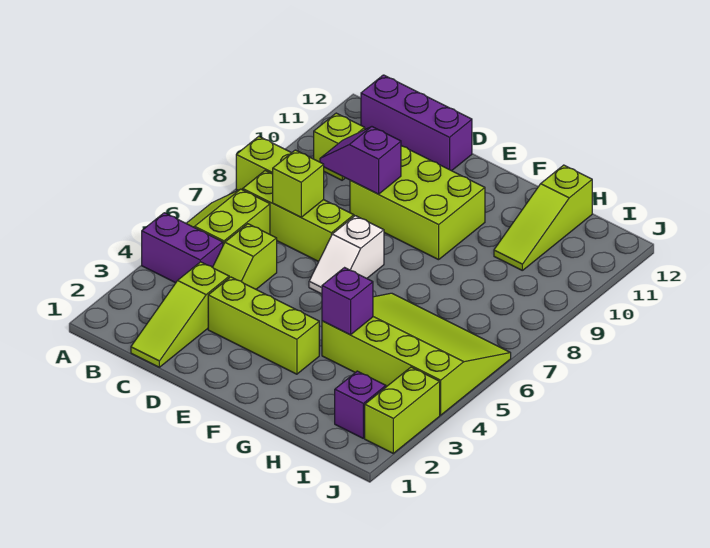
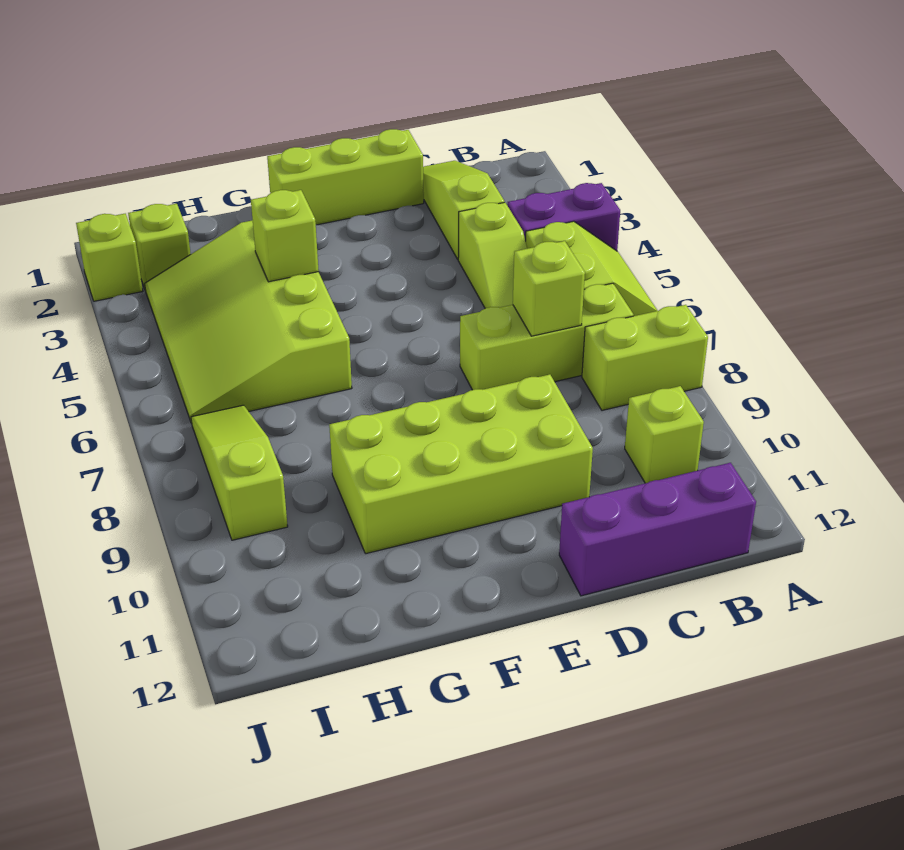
lime 1x2 slope [213,224,277,289] -> lime 1x2 slope turned to [458,202,527,308]
purple 1x2 slope [320,127,401,194] -> none
lime 1x3 brick [208,277,319,374] -> lime 1x3 brick moved to [267,129,424,225]
lime 2x3 brick [350,146,485,260] -> lime 2x4 brick [329,374,593,554]
white 1x2 slope [309,216,384,294] -> none
lime 3x4 slope [322,293,511,415] -> lime 3x4 slope turned to [145,220,352,424]
purple 1x1 brick [322,268,373,335] -> lime 1x1 brick [251,190,319,282]
lime 1x3 slope [494,165,592,270] -> lime 1x3 slope moved to [191,405,288,540]
purple 1x1 brick [335,371,386,438] -> lime 1x1 brick [128,204,191,291]
lime 1x2 brick [365,367,440,453] -> lime 1x1 brick [76,214,143,301]

